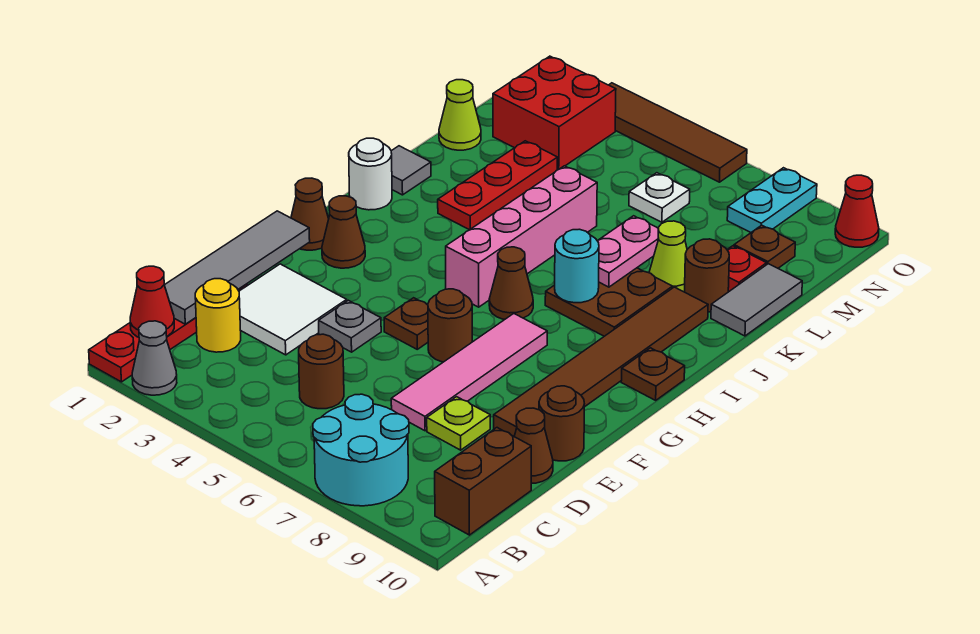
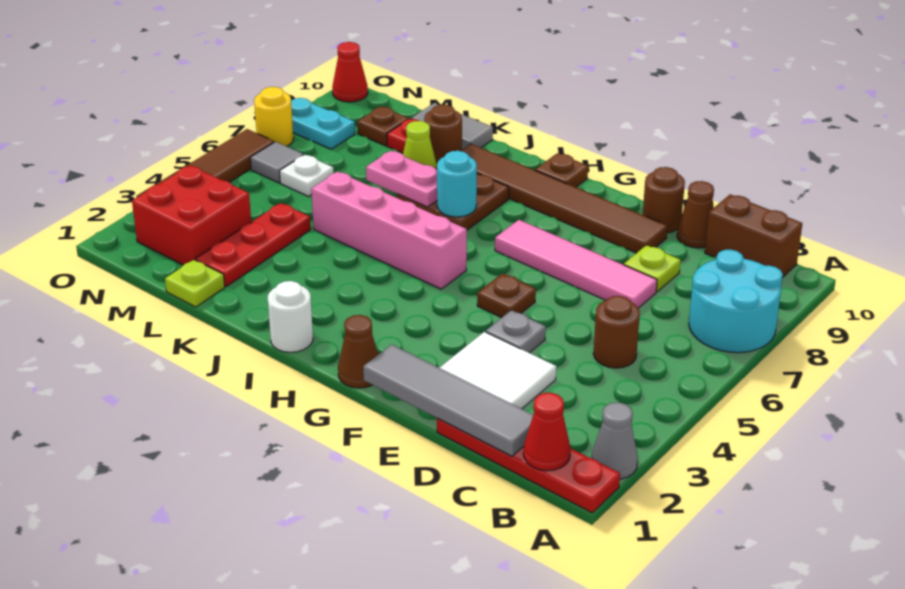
yellow 1x1 round brick [195,279,241,352] -> yellow 1x1 round brick moved to [254,87,293,146]
brown 1x1 round brick [428,289,472,362] -> none
brown 1x1 cone [322,196,365,268] -> none
brown 1x1 cone [489,247,533,320] -> none
grey 1x1 tile [391,146,431,195] -> grey 1x1 tile moved to [250,142,303,183]
red 1x3 plate [438,141,558,230] -> red 1x3 plate turned to [196,203,311,286]
lime 1x1 cone [439,80,481,150] -> lime 1x1 plate [165,260,225,307]

